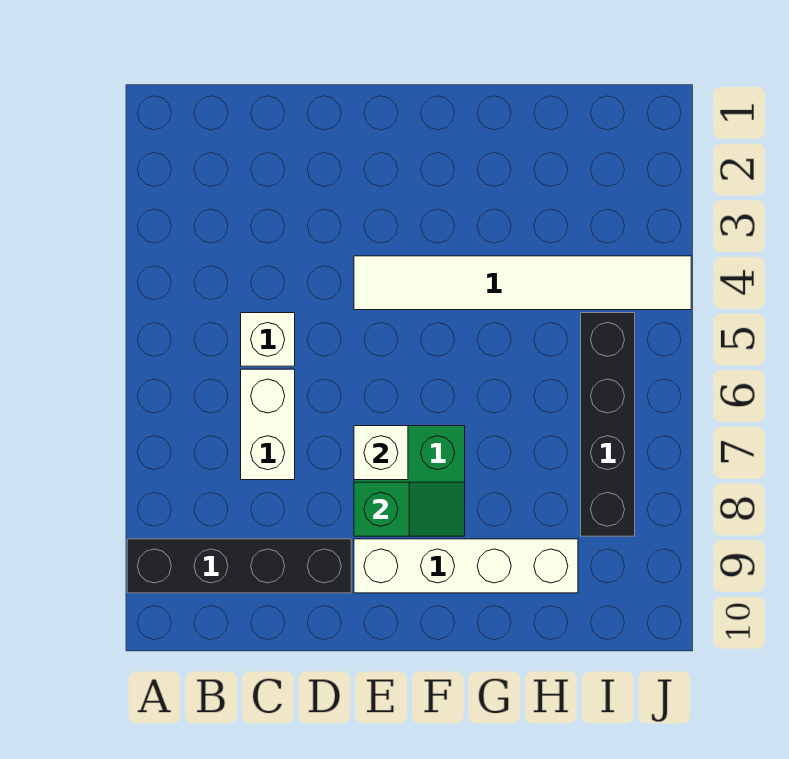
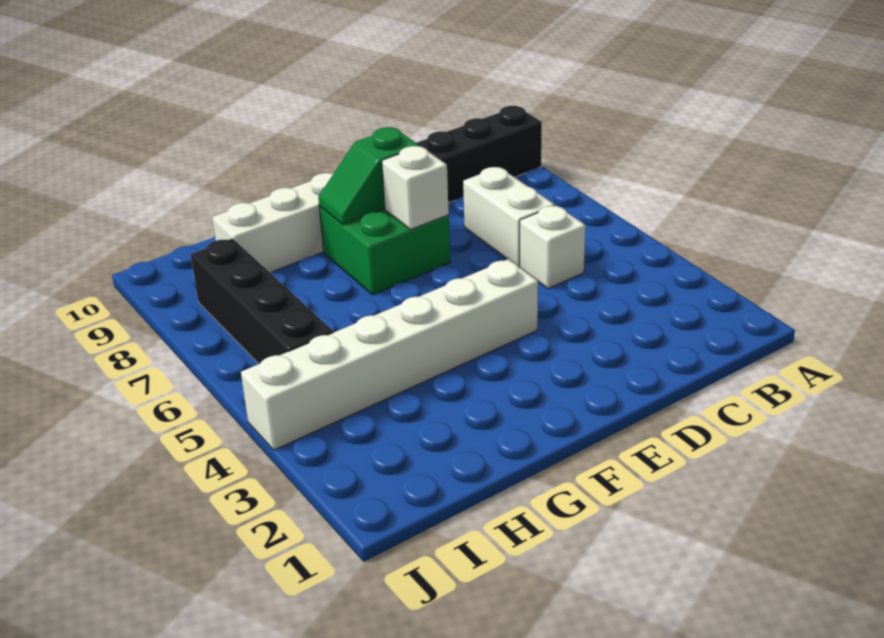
white 1x6 tile [354,256,691,310] -> white 1x6 brick [241,259,538,450]

